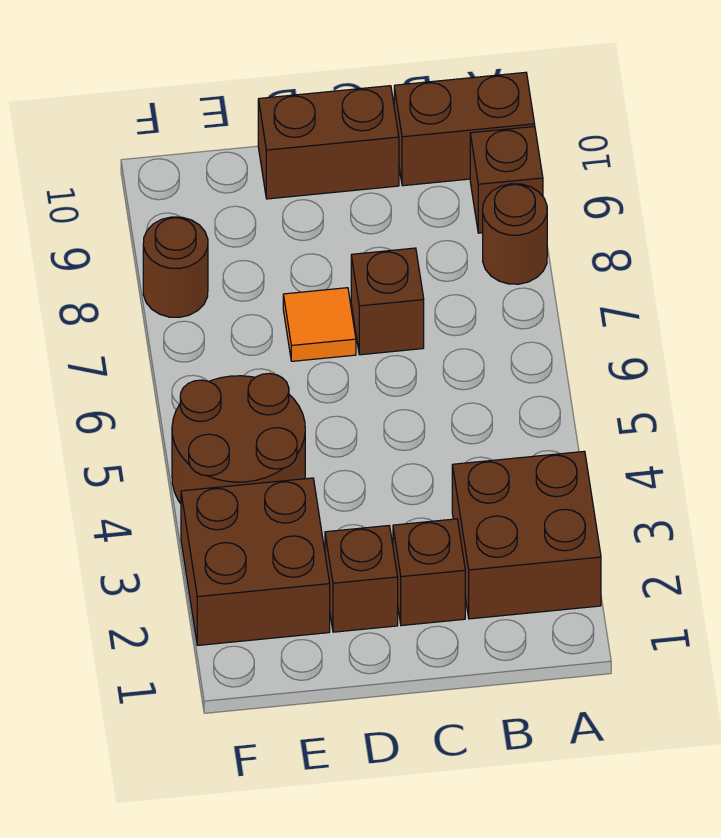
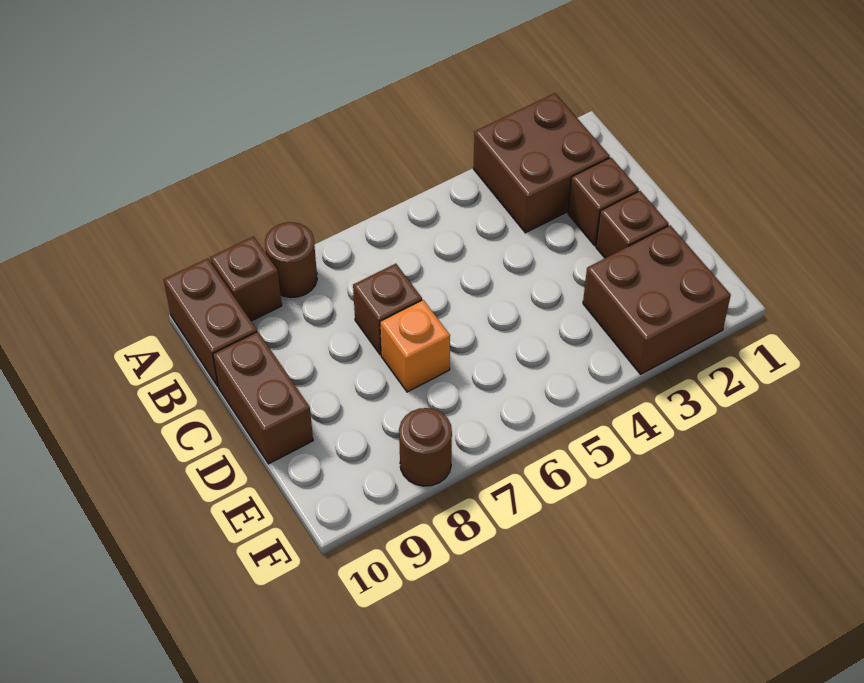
orange 1x1 tile [283,288,356,361] -> orange 1x1 brick [380,300,450,392]
brown 2x2 round brick [172,374,305,504] -> none

